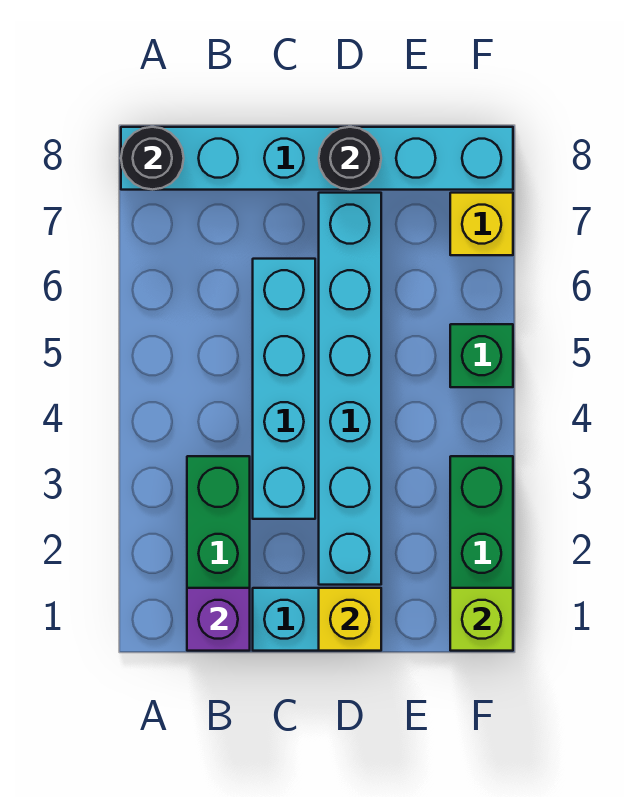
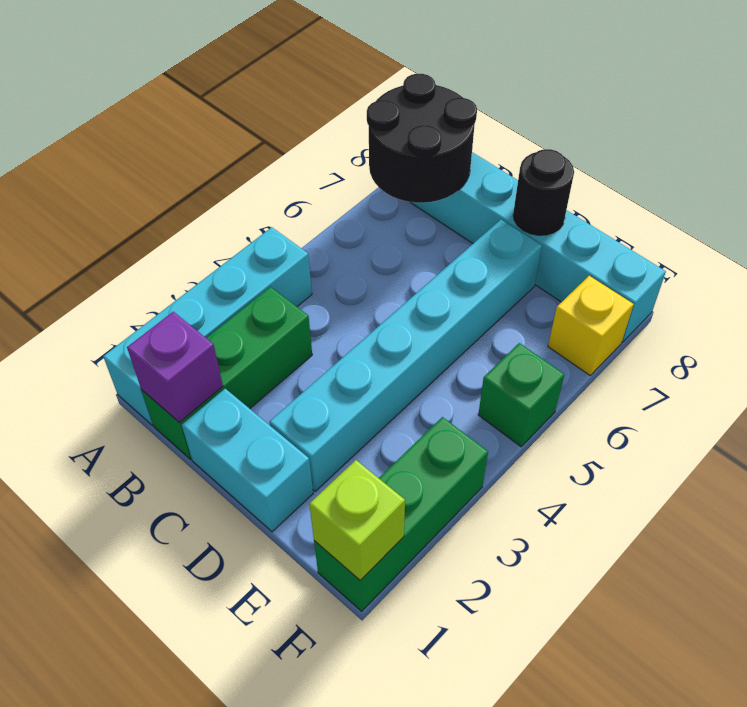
black 1x1 round brick [121,127,184,190] -> black 2x2 round brick [367,74,477,203]
cyan 1x4 brick [253,259,315,519] -> cyan 1x4 brick moved to [103,227,312,425]
yellow 1x1 brick [319,588,381,651] -> none

